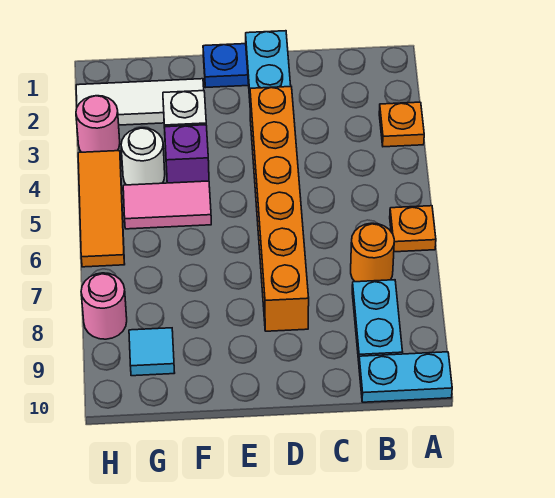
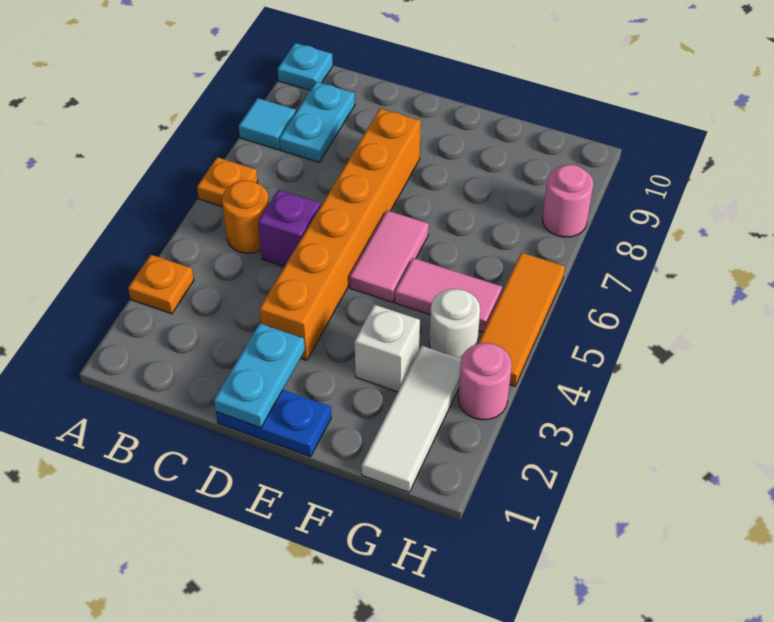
cyan 1x2 plate [359,352,452,402] -> cyan 1x1 plate [278,43,333,90]
orange 1x1 round brick [351,223,394,282] -> orange 1x1 round brick moved to [222,180,269,253]
none -> pink 1x2 tile [349,210,429,302]
white 1x3 tile [76,79,204,125] -> white 1x3 tile turned to [362,346,461,492]
purple 1x1 brick [165,125,209,183] -> purple 1x1 brick moved to [258,190,321,267]
cyan 1x1 tile [129,328,175,376] -> cyan 1x1 tile moved to [239,98,296,150]

